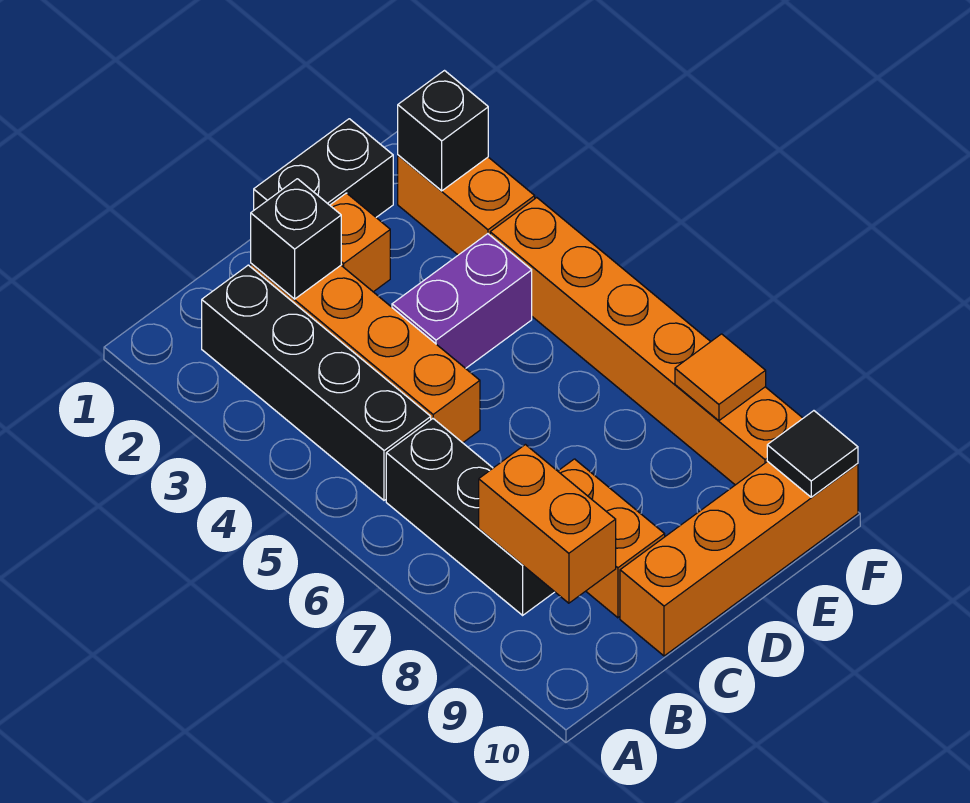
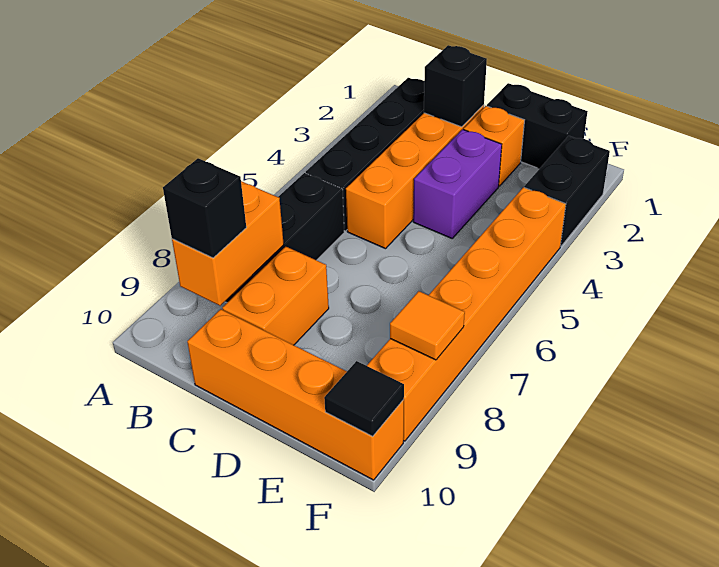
purple 1x2 brick [392,234,532,368] -> purple 1x2 brick turned to [413,129,502,238]
orange 1x2 brick [398,155,535,255] -> black 1x2 brick [524,136,610,246]
black 1x1 brick [398,71,488,191] -> black 1x1 brick moved to [163,158,246,258]

